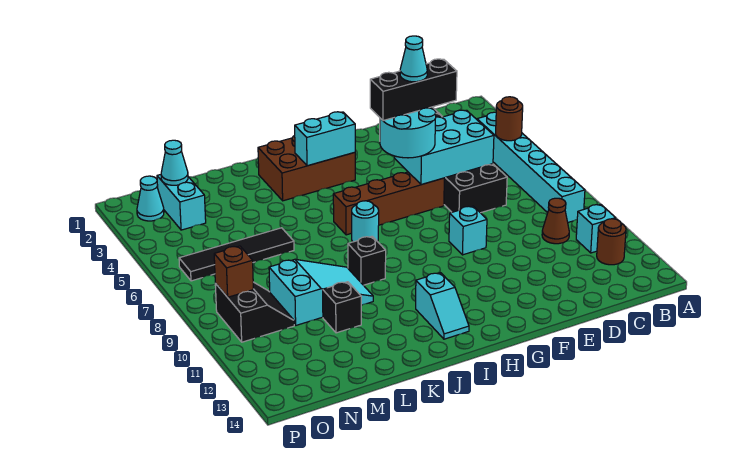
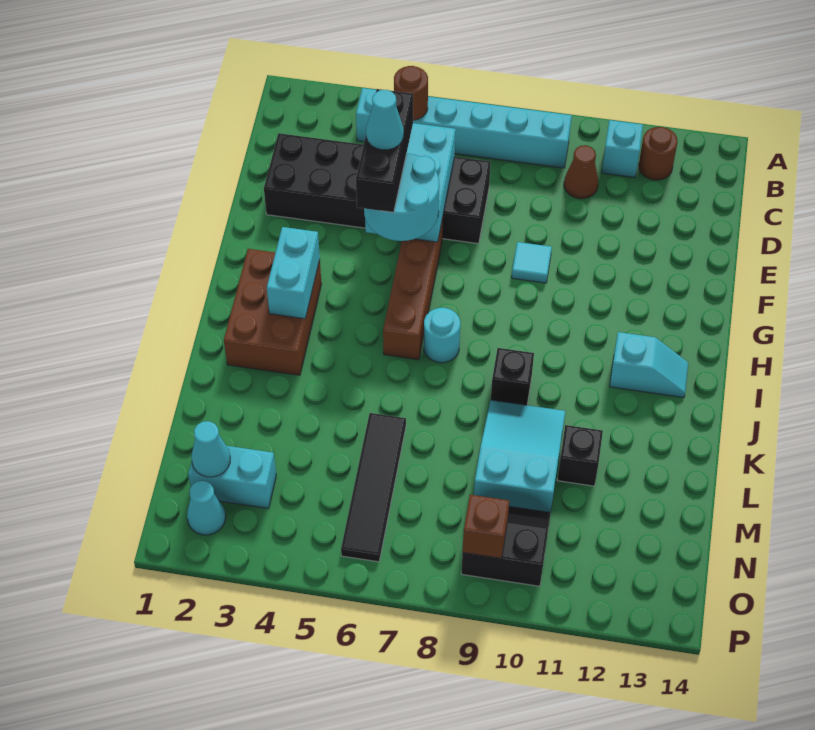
cyan 1x1 brick [449,206,487,255] -> cyan 1x1 tile [512,242,552,283]

